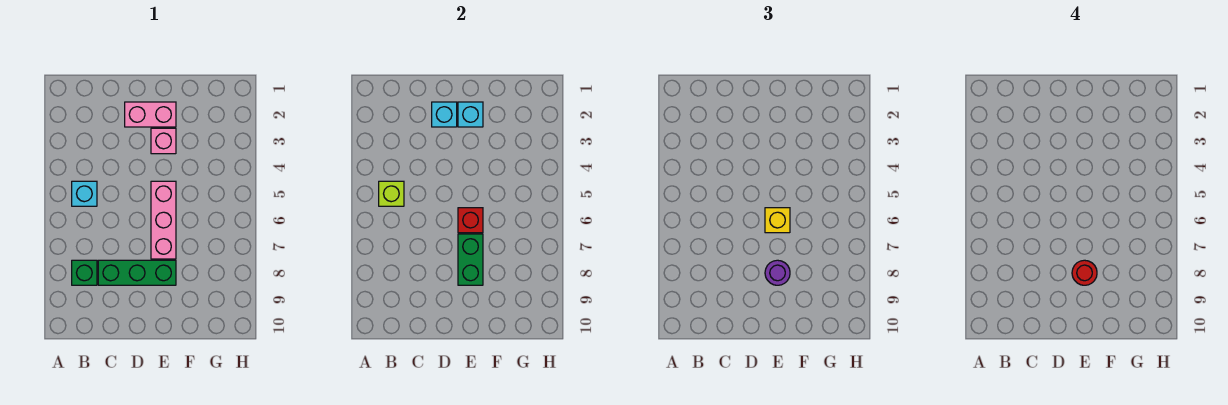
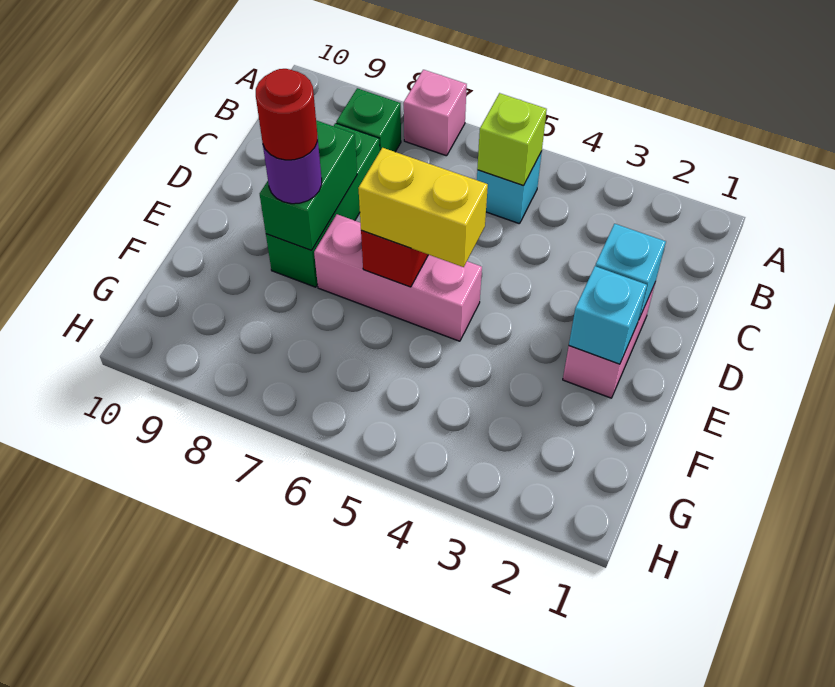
pink 1x1 brick [151,128,176,154] -> pink 1x1 brick moved to [404,70,467,156]
yellow 1x1 brick [765,208,790,233] -> yellow 1x2 brick [358,148,488,267]
green 1x2 brick [458,234,483,285] -> green 1x2 brick turned to [260,120,357,250]

